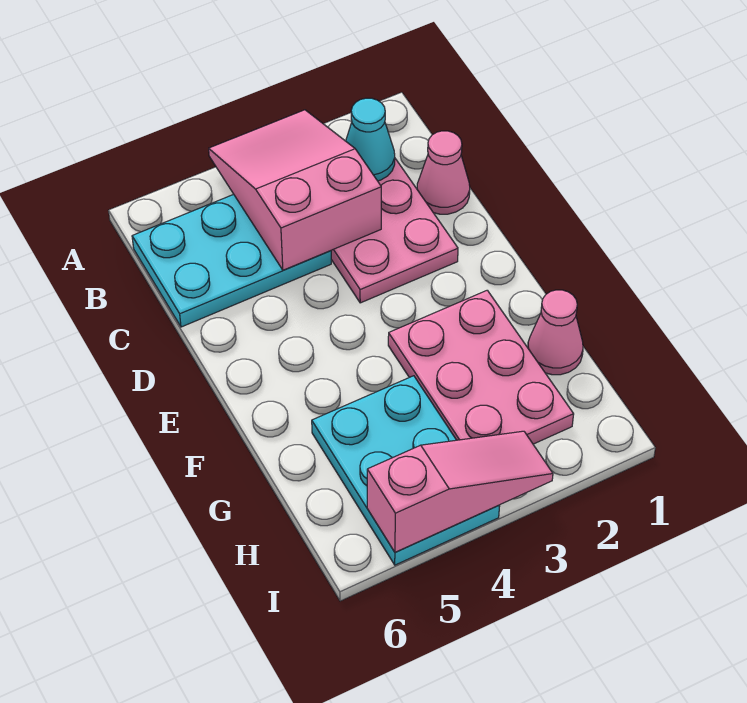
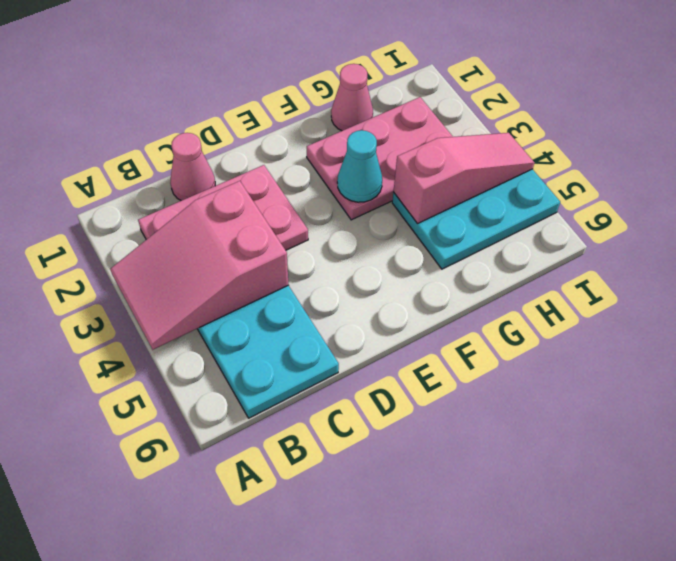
cyan 1x1 cone [346,98,395,181] -> cyan 1x1 cone moved to [337,130,382,202]
pink 1x3 slope [367,431,553,552] -> pink 1x3 slope turned to [393,133,534,224]

